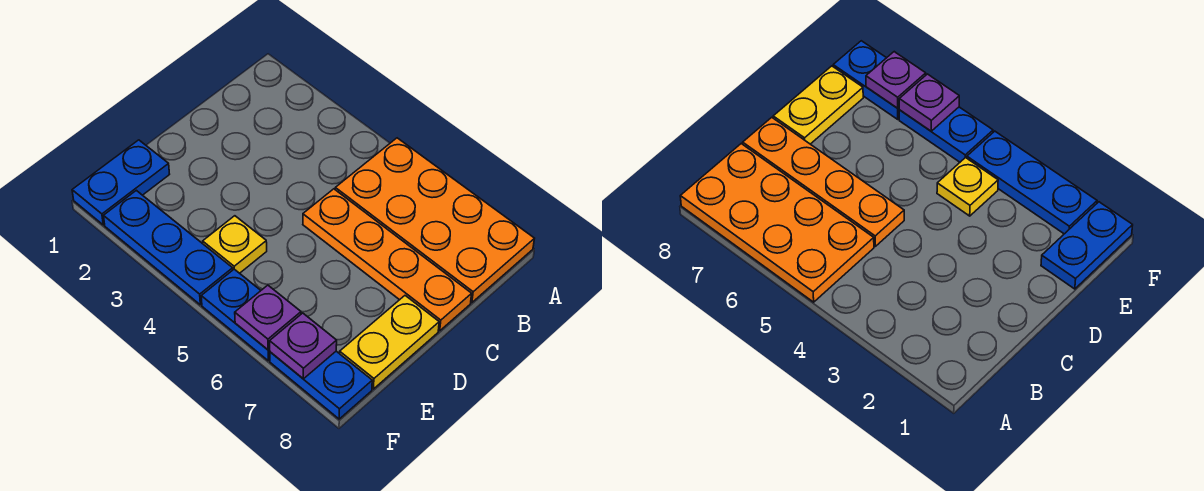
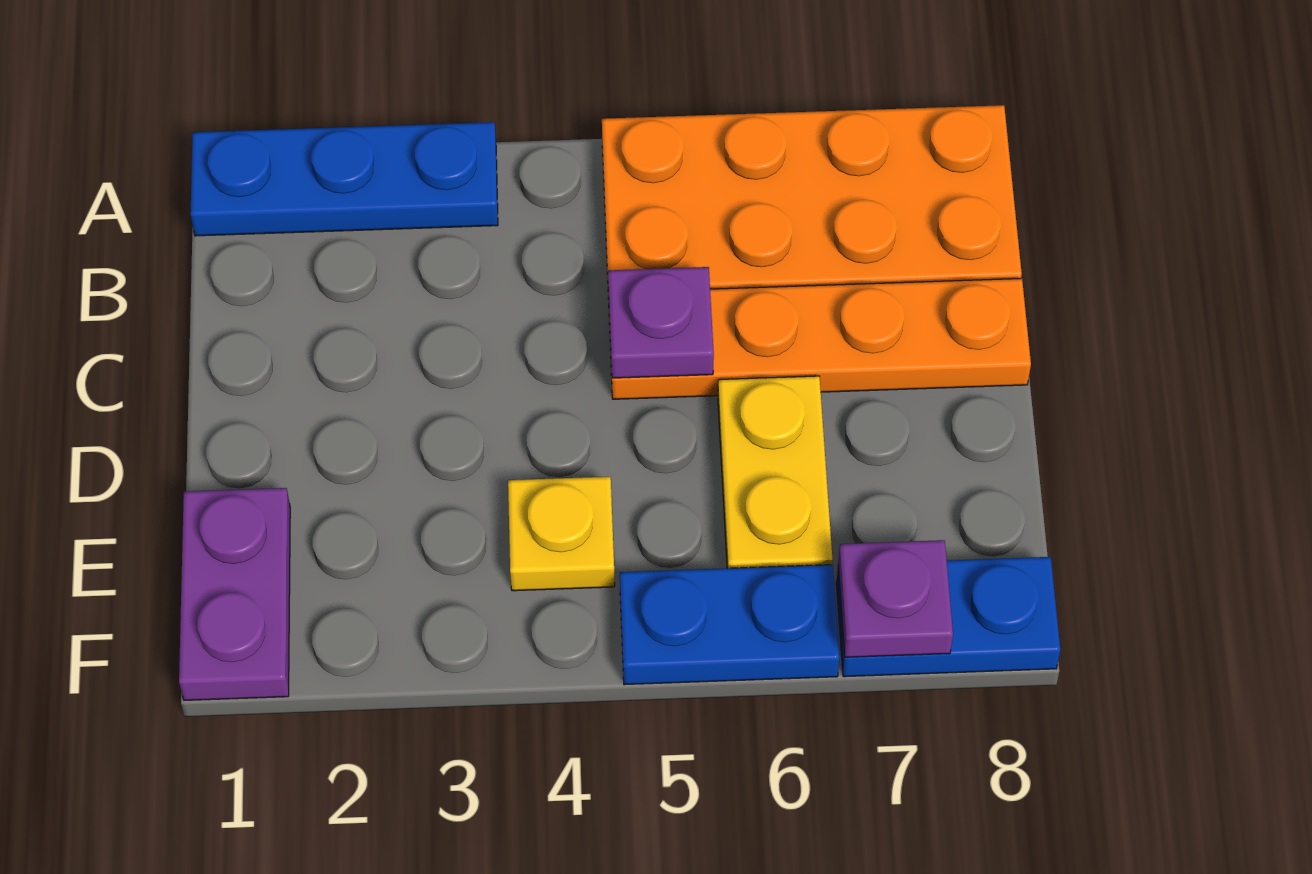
yellow 1x2 plate [340,296,439,389] -> yellow 1x2 plate moved to [718,376,833,568]
blue 1x2 plate [72,140,170,225] -> purple 1x2 plate [179,488,290,700]
blue 1x3 plate [104,190,233,305] -> blue 1x3 plate moved to [191,122,498,236]
purple 1x1 plate [235,285,301,350] -> purple 1x1 plate moved to [608,267,714,378]

